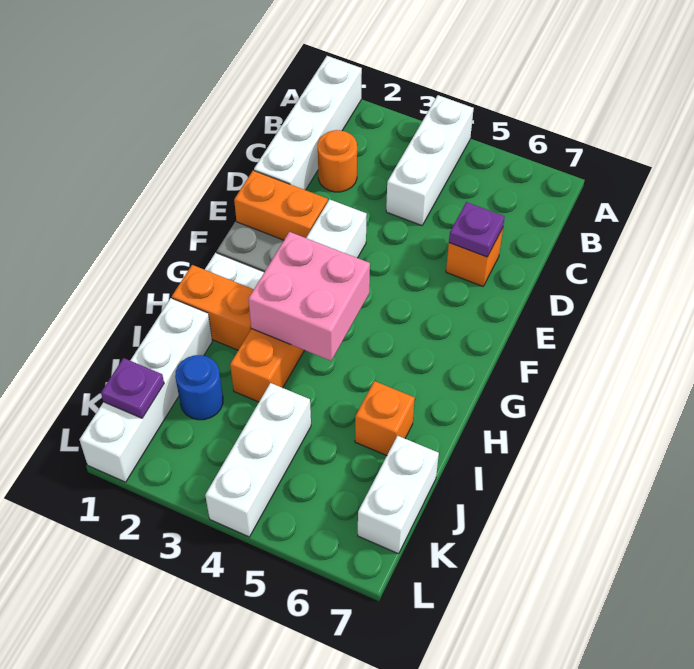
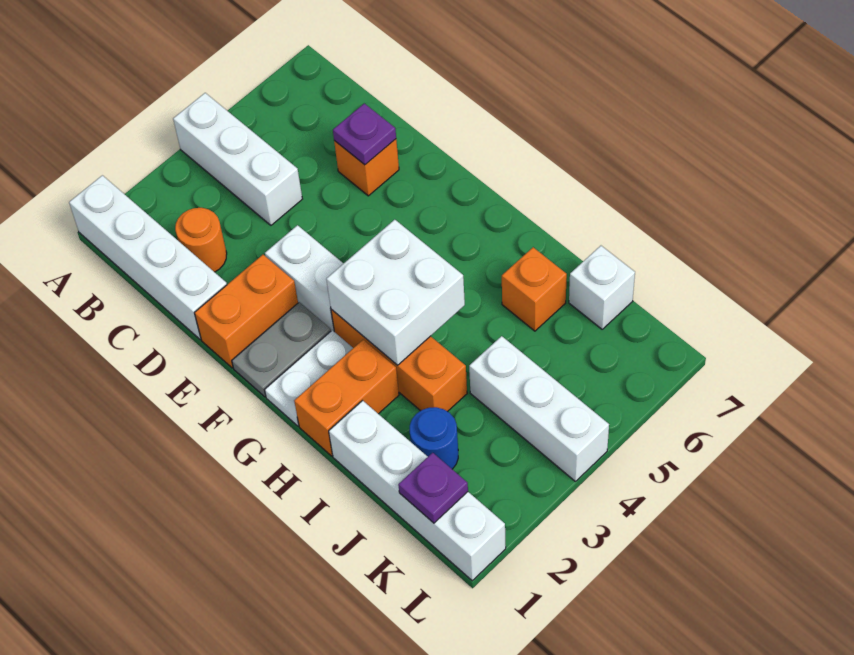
pink 2x2 brick [248,232,370,361] -> white 2x2 brick [326,220,465,365]
white 1x2 brick [358,436,439,554] -> white 1x1 brick [569,246,635,329]

